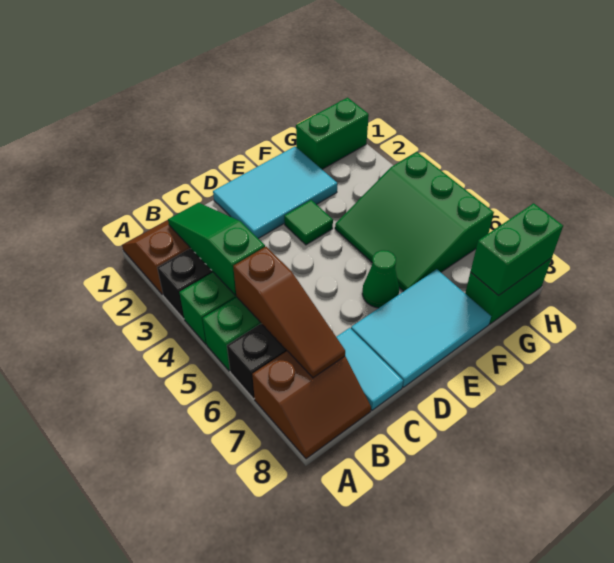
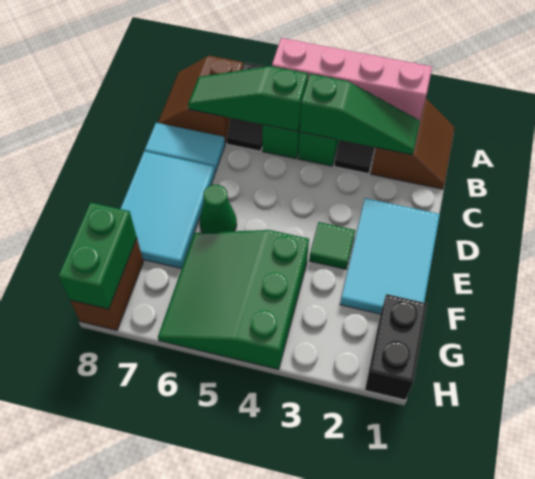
none -> pink 1x4 brick [272,38,432,121]
brown 1x3 slope [233,247,345,378] -> green 1x3 slope [188,66,308,131]
green 3x3 slope [335,152,494,291] -> green 3x3 slope turned to [158,230,309,369]
green 1x2 brick [296,98,369,169] -> black 1x2 brick [365,294,427,400]
green 1x2 brick [465,258,552,324] -> brown 1x2 brick [70,239,143,330]

